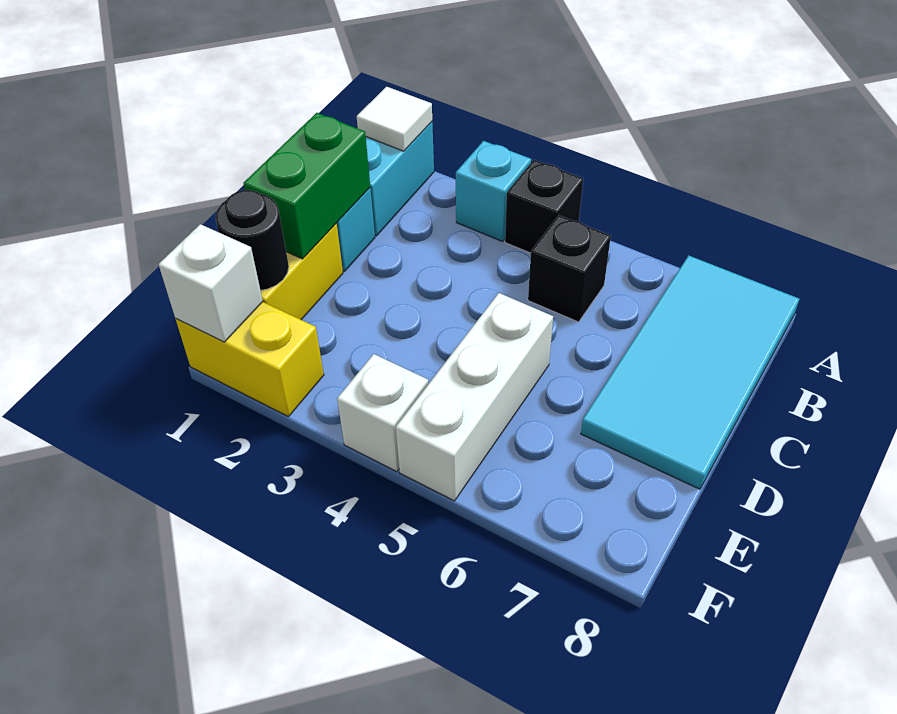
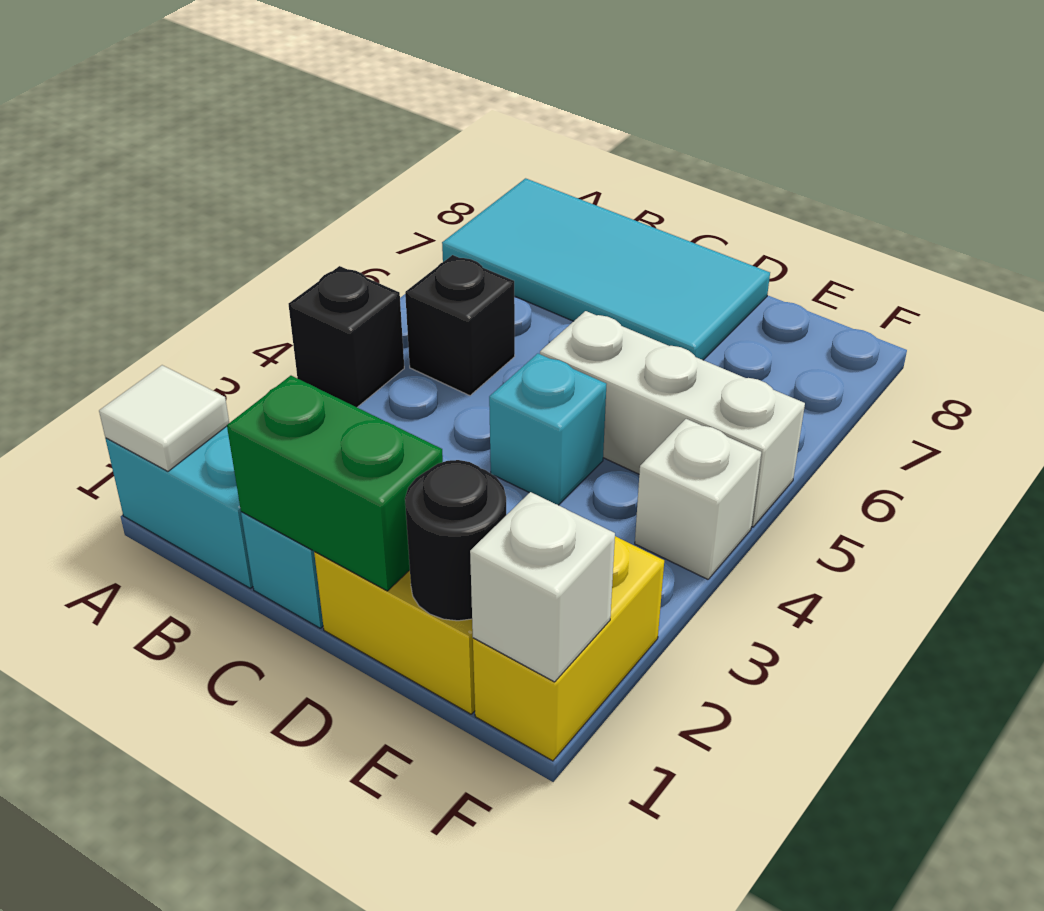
cyan 1x1 brick [456,141,531,241] -> cyan 1x1 brick moved to [489,354,606,505]

